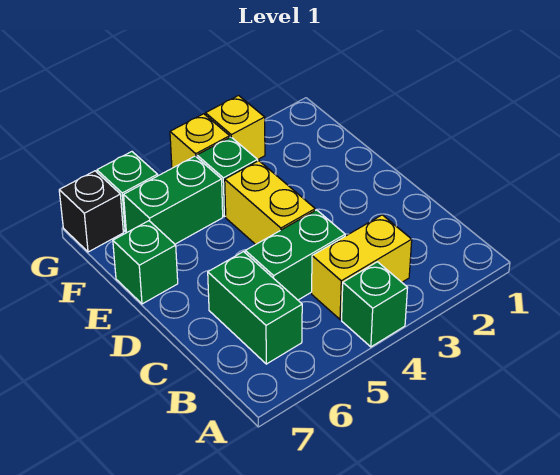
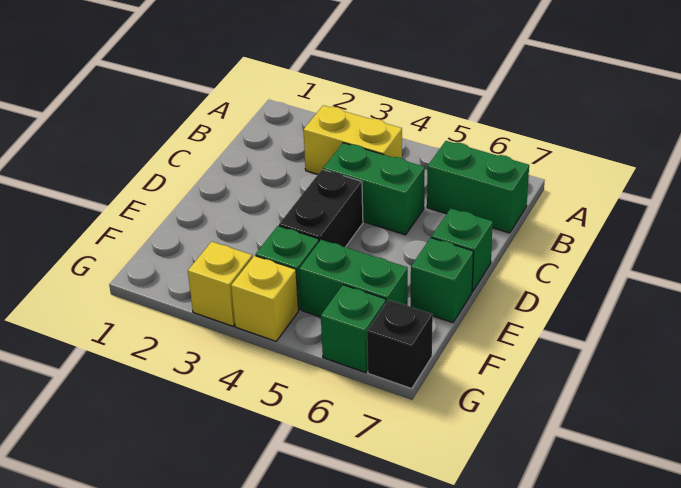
green 1x1 brick [342,262,407,347] -> green 1x1 brick moved to [431,208,493,292]
green 1x2 brick [208,252,302,364] -> green 1x2 brick turned to [427,141,529,233]
yellow 1x2 brick [225,161,315,244] -> black 1x2 brick [279,169,363,247]

